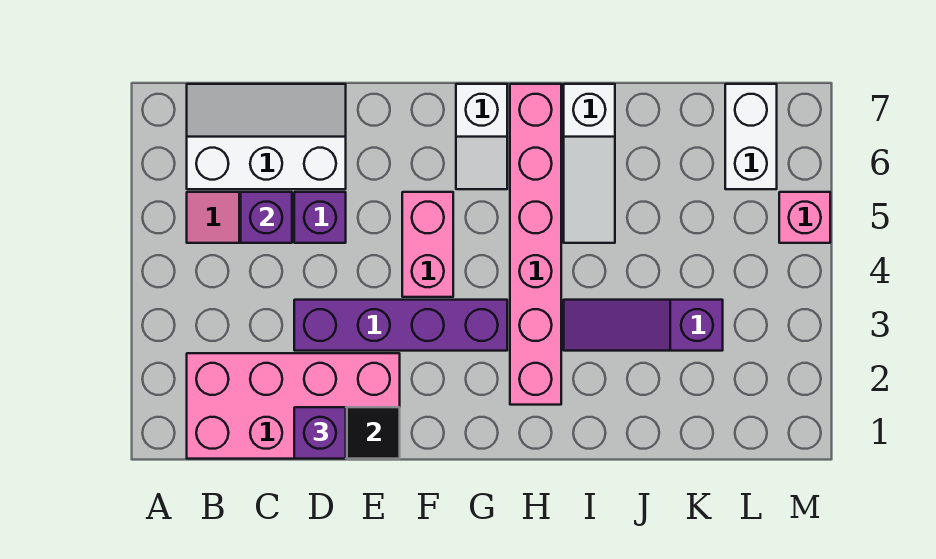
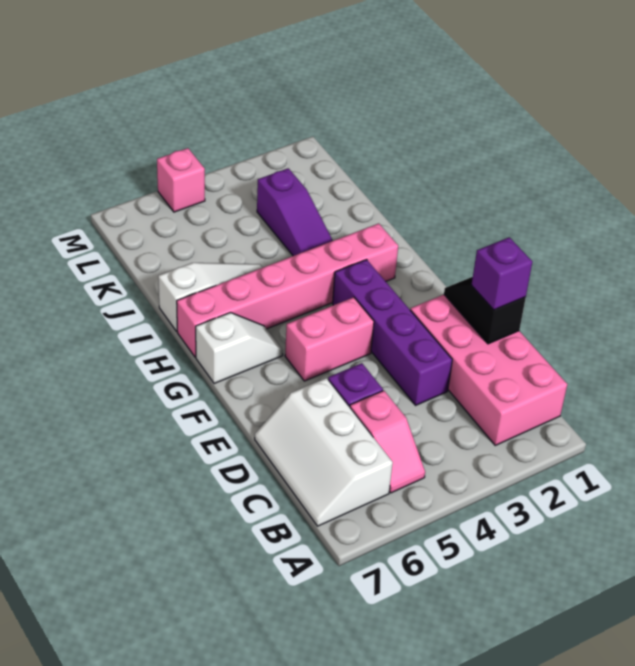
purple 1x1 brick [241,192,292,243] -> none
white 1x2 brick [725,84,777,189] -> none

